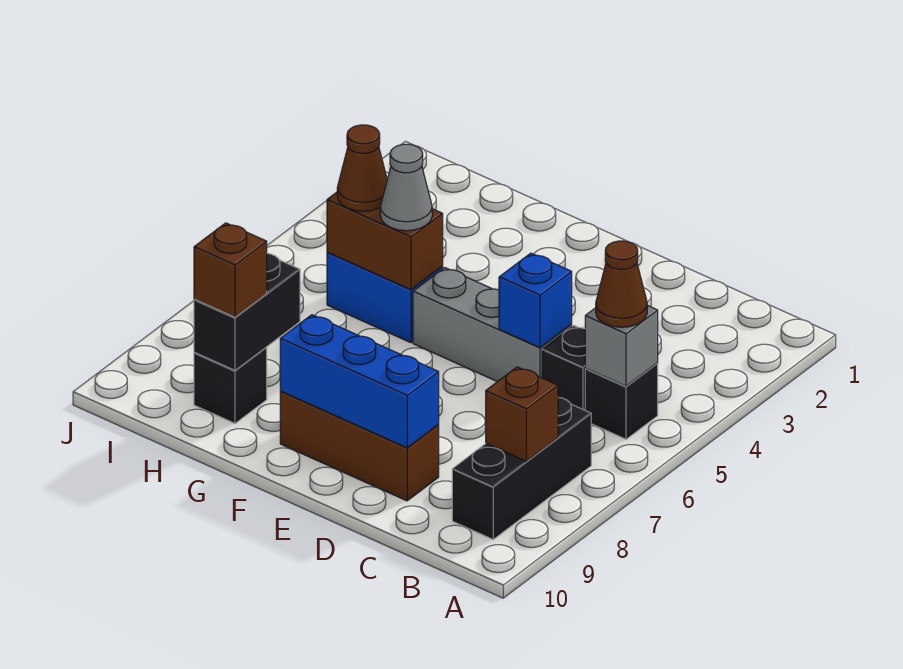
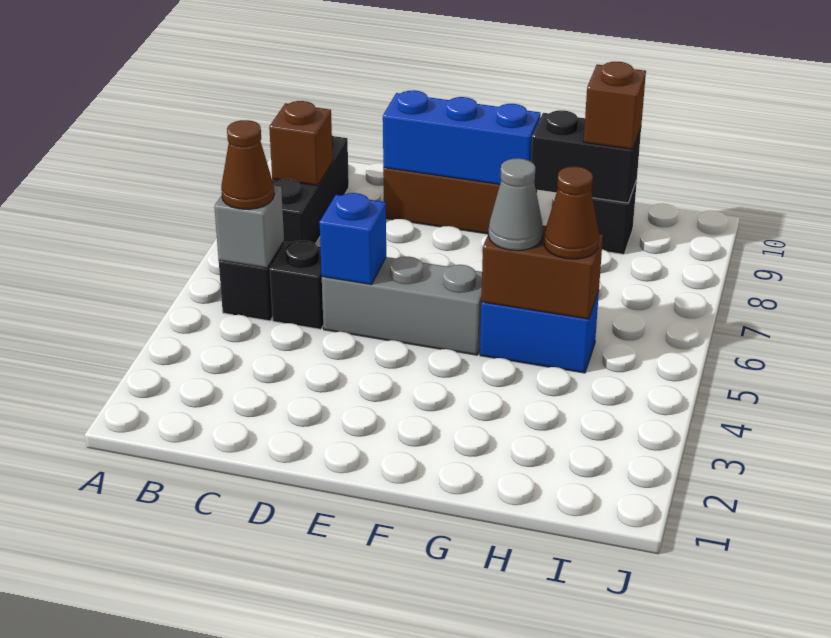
black 1x2 brick [194,253,300,370] -> black 1x2 brick turned to [531,110,641,203]

